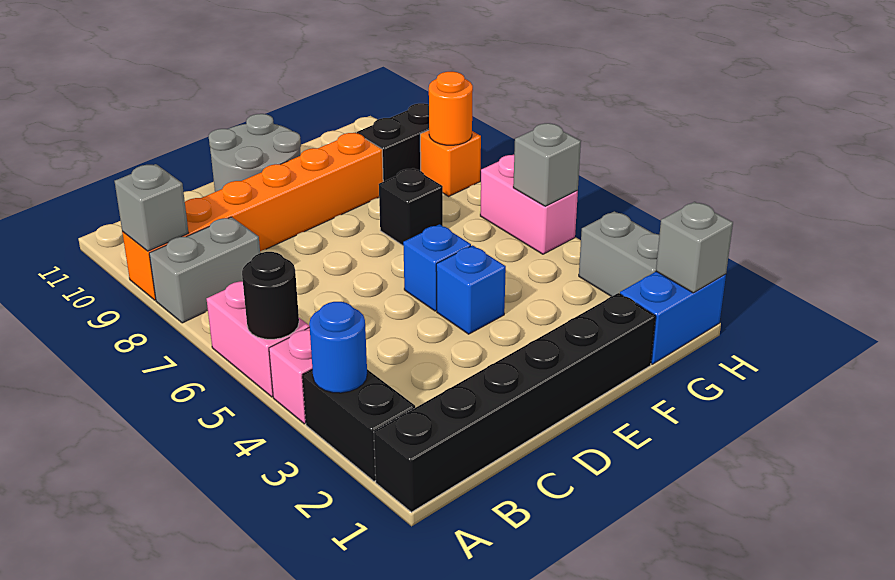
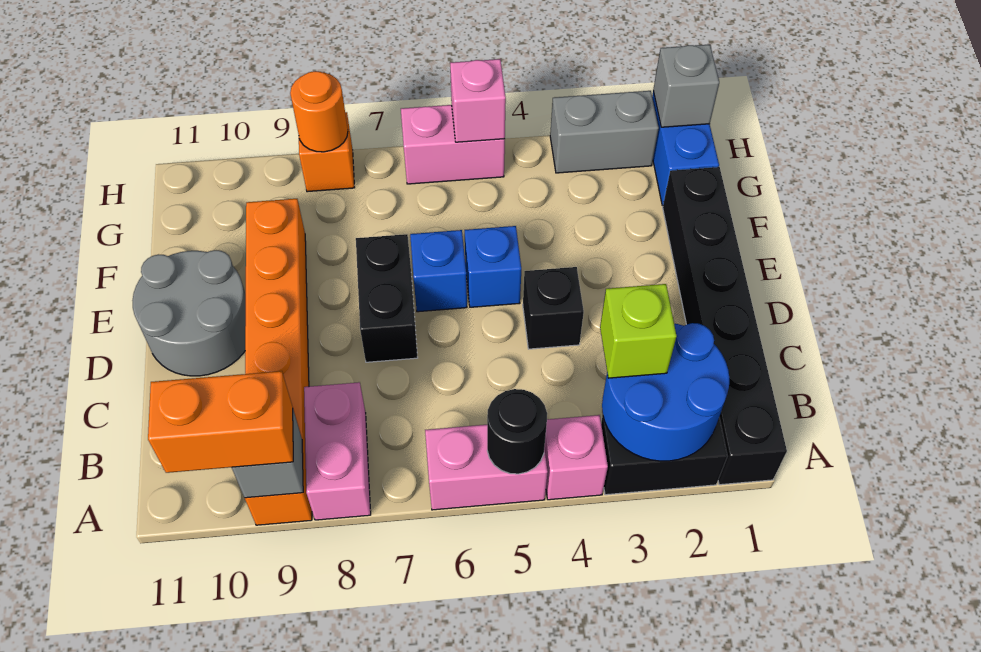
blue 1x1 round brick [309,302,367,393] -> blue 2x2 round brick [602,323,729,461]
grey 1x2 brick [149,217,260,323] -> pink 1x2 brick [304,382,371,520]
none -> orange 1x2 brick [148,371,293,473]
none -> lime 1x1 brick [600,284,676,378]
blue 1x1 brick [436,245,506,334] -> blue 1x1 brick moved to [410,230,467,312]
black 1x1 brick [379,168,443,245] -> black 1x1 brick moved to [523,267,584,349]
black 1x2 brick [357,103,429,181] -> black 1x2 brick moved to [356,234,418,362]
grey 1x1 brick [513,123,581,206] -> pink 1x1 brick [450,59,506,142]

